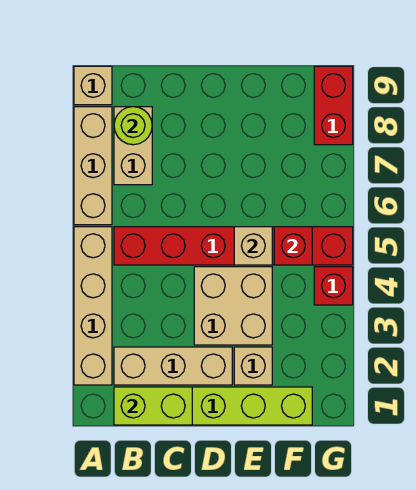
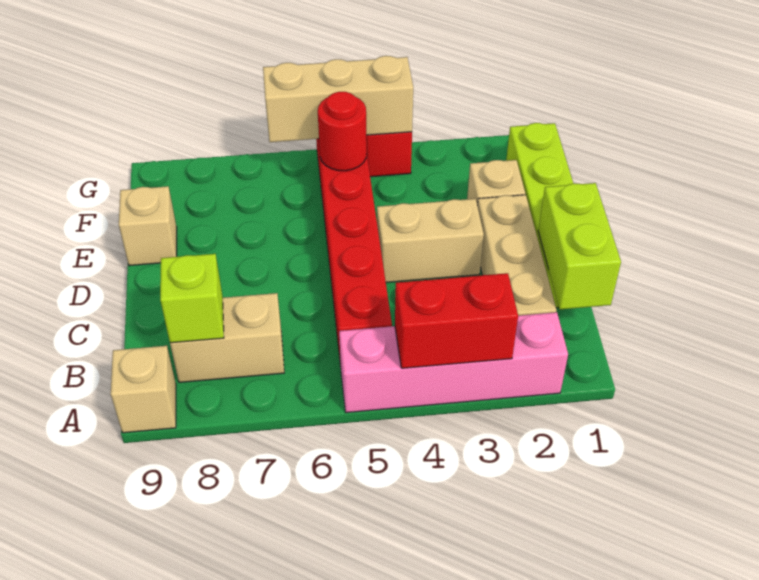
tan 1x4 brick [74,227,112,385] -> pink 1x4 brick [339,312,568,413]
tan 1x3 brick [74,107,112,225] -> tan 1x3 brick moved to [263,56,413,142]
lime 1x1 round brick [114,107,152,145] -> lime 1x1 brick [160,254,224,343]
tan 2x2 brick [194,267,272,345] -> tan 1x2 brick [377,199,484,282]
tan 1x1 brick [234,227,272,265] -> tan 1x1 brick moved to [119,186,177,266]
red 1x1 brick [274,227,312,265] -> red 1x1 round brick [318,92,367,171]
red 1x2 brick [314,66,353,145] -> red 1x2 brick moved to [395,273,518,368]

